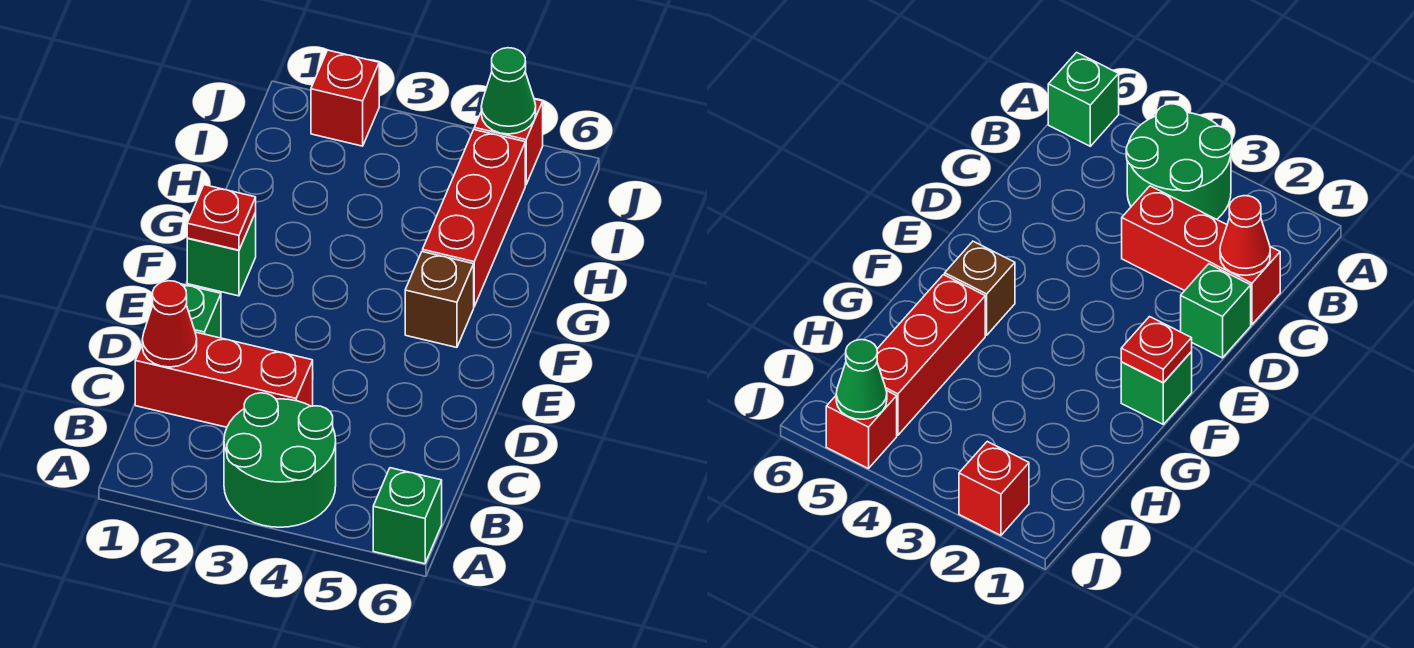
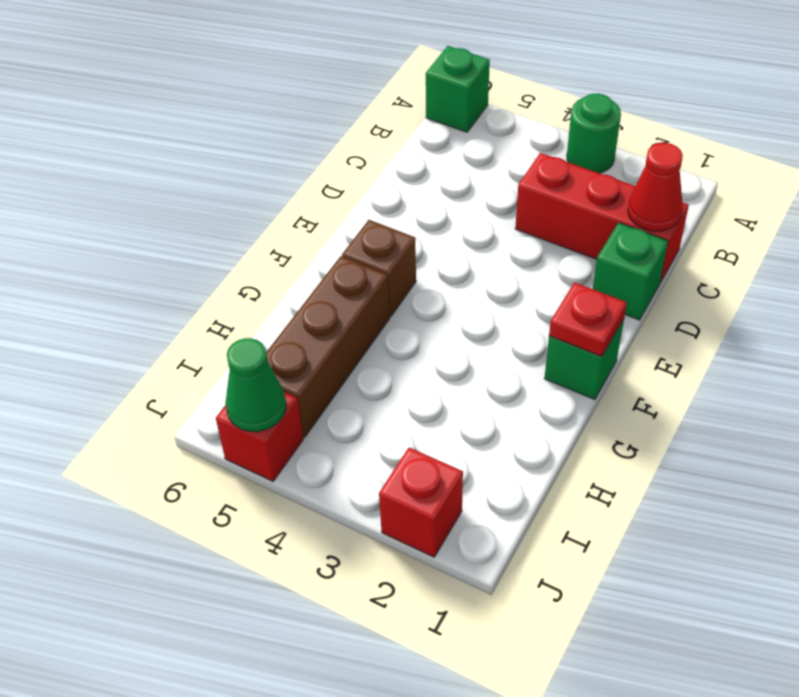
green 2x2 round brick [224,393,336,527] -> green 1x1 round brick [567,93,621,173]
red 1x3 brick [423,130,525,306] -> brown 1x3 brick [266,256,390,437]

